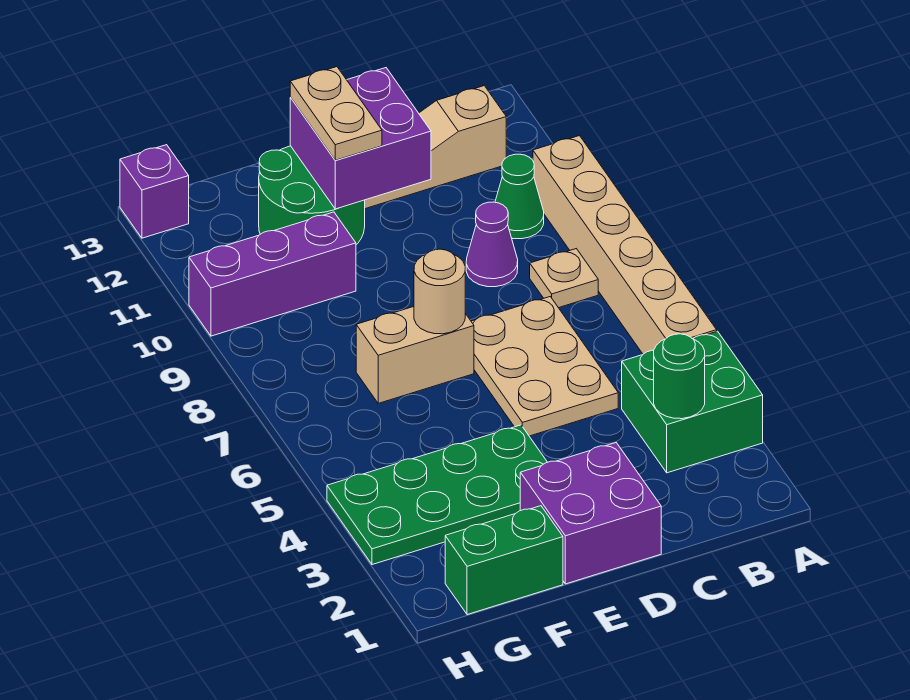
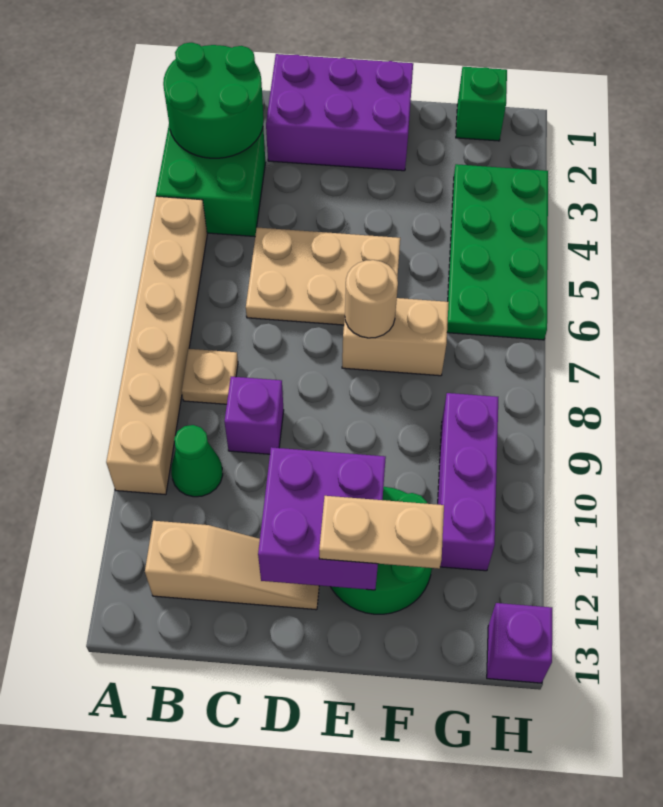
green 1x1 round brick [654,334,705,419] -> green 2x2 round brick [163,43,264,158]
tan 2x3 plate [471,297,618,436] -> tan 2x3 plate turned to [246,227,400,325]
purple 1x1 cone [466,202,518,287] -> purple 1x1 brick [224,377,284,454]
purple 2x2 brick [520,443,661,584] -> purple 2x3 brick [266,54,413,171]
green 2x4 plate [327,425,547,565] -> green 2x4 plate turned to [447,164,548,340]
tan 1x2 plate [290,67,382,160] -> tan 1x2 plate turned to [319,496,444,569]
green 1x2 brick [445,506,563,615] -> green 1x1 brick [456,67,507,141]
purple 1x3 brick [189,212,356,336] -> purple 1x3 brick turned to [438,393,498,571]

